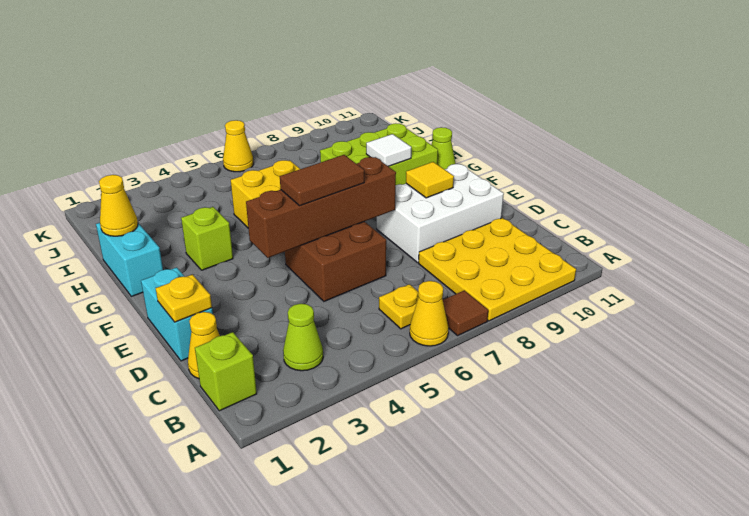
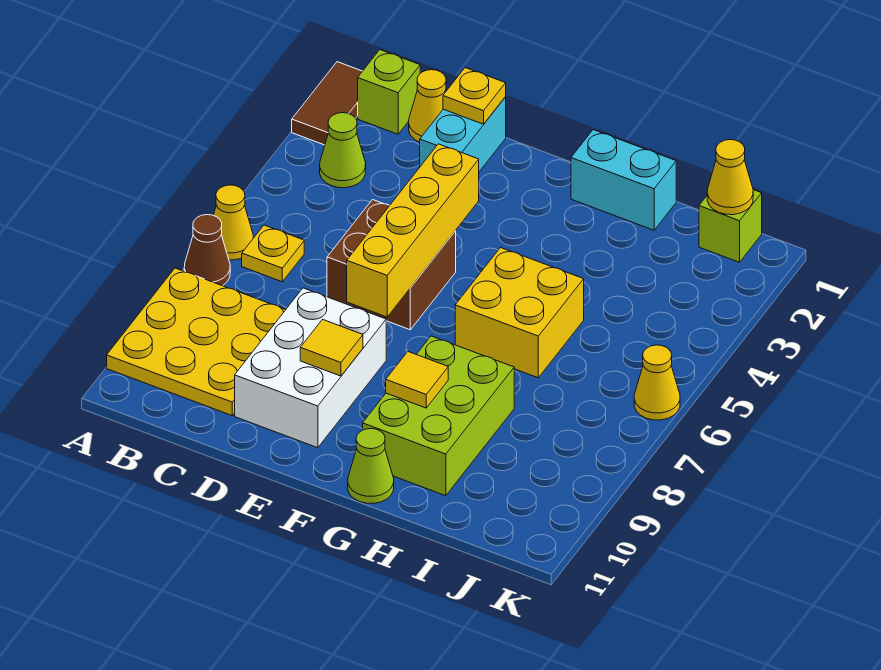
brown 1x1 tile [443,290,488,336] -> brown 1x1 cone [184,215,230,286]
cyan 1x2 brick [141,267,213,361] -> cyan 1x2 brick turned to [420,97,506,172]
brown 1x4 brick [246,157,396,258] -> yellow 1x4 brick [347,144,479,317]
brown 1x2 tile [280,155,364,206] -> brown 1x2 tile moved to [292,62,362,145]
lime 1x1 brick [181,207,233,270] -> lime 1x1 brick moved to [699,190,762,262]
white 1x1 tile [366,134,411,166] -> yellow 1x1 tile [386,352,448,408]
yellow 1x1 cone [99,175,138,236] -> yellow 1x1 cone moved to [707,140,753,215]

